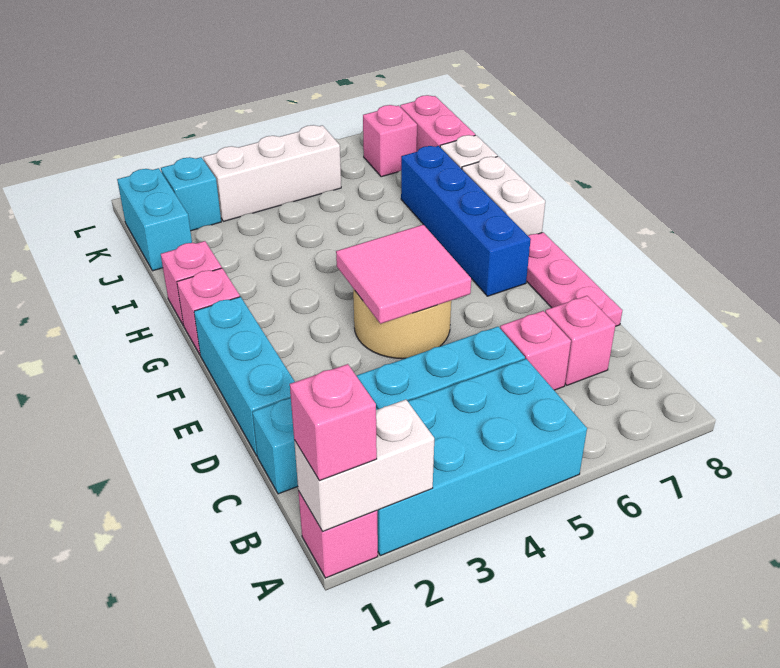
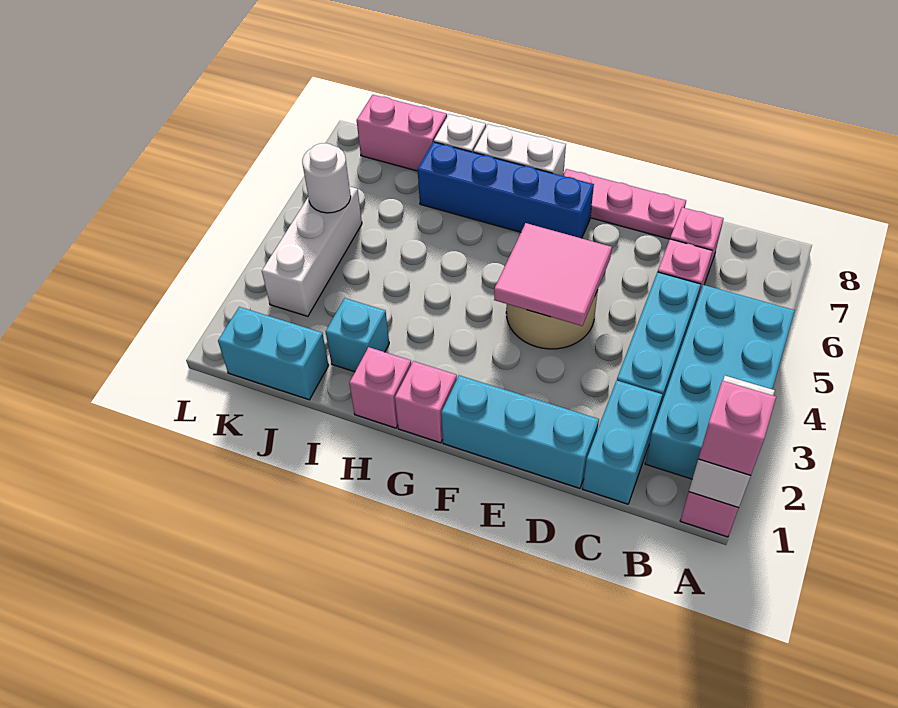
cyan 1x1 brick [161,157,221,231] -> cyan 1x1 brick moved to [326,298,389,372]
none -> white 1x1 round brick [302,143,351,213]
pink 1x1 brick [363,105,417,177] -> none

